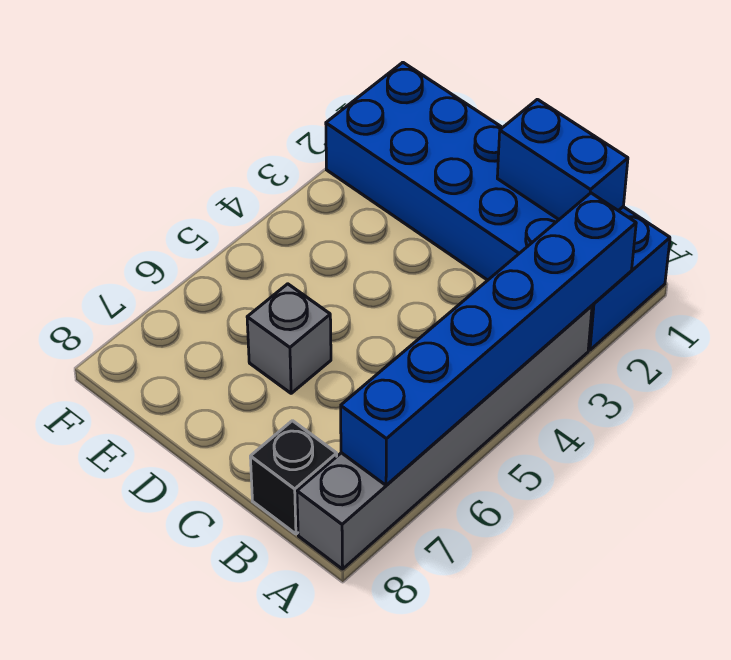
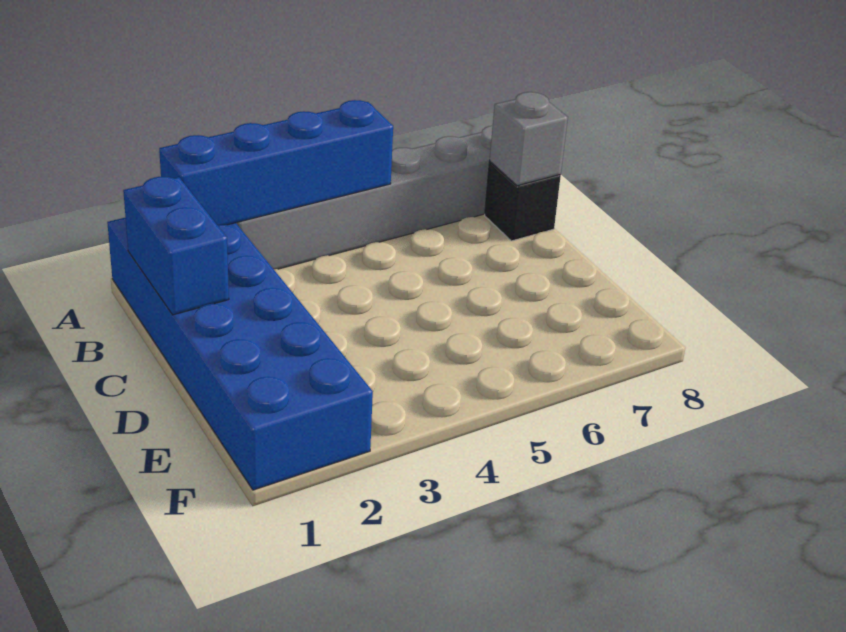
blue 1x6 brick [341,193,636,485] -> blue 1x4 brick [159,100,393,225]
grey 1x1 brick [247,284,331,393] -> grey 1x1 brick moved to [490,92,568,186]

